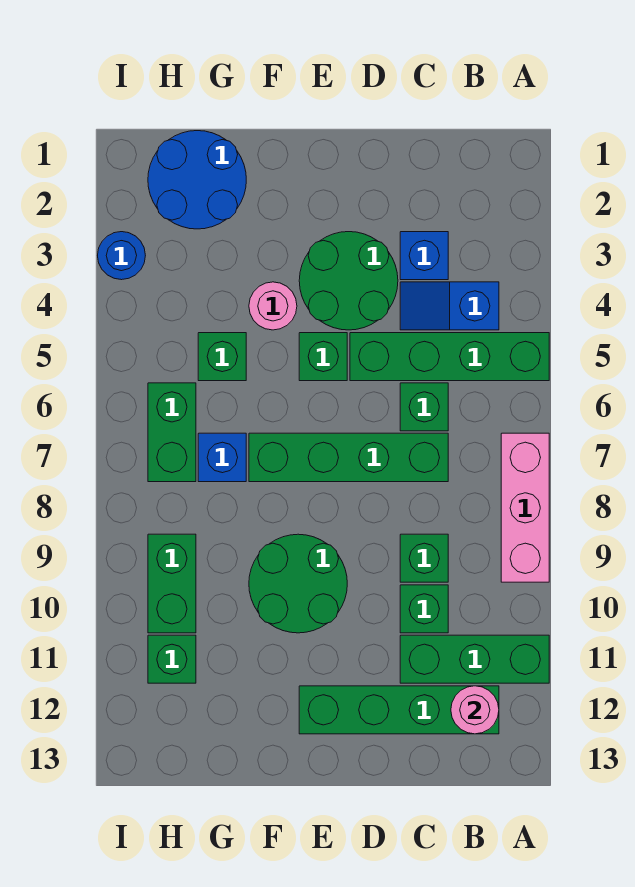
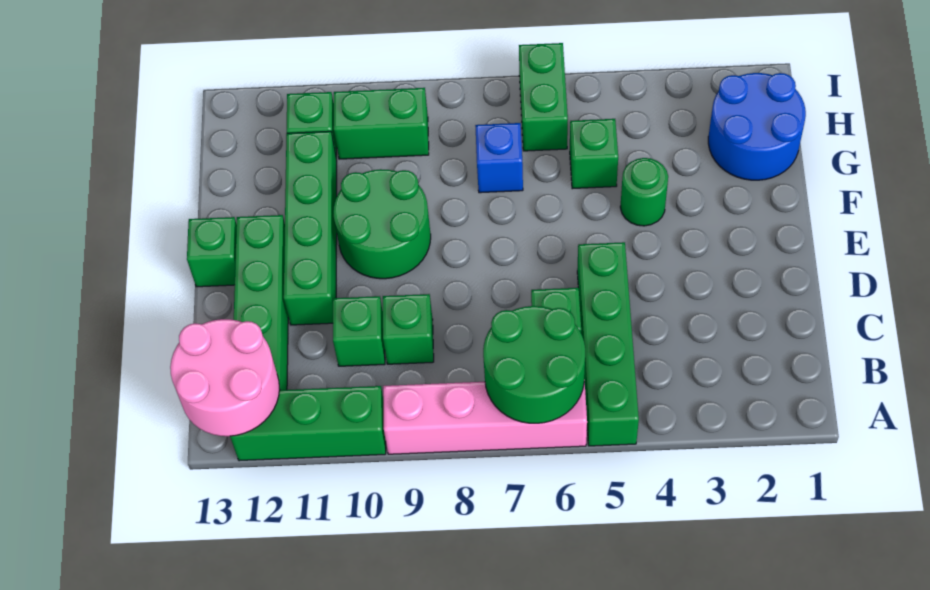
pink 1x3 brick [501,433,549,582] -> pink 1x4 brick [383,380,587,454]
green 1x3 brick [400,635,549,683] -> green 1x3 brick turned to [230,386,386,461]
blue 1x2 slope [400,282,499,330] -> none
pink 1x1 round brick [451,686,499,734] -> pink 2x2 round brick [170,319,280,436]
blue 1x1 brick [400,232,448,280] -> none
green 1x4 brick [249,433,448,482] -> green 1x4 brick moved to [284,131,337,325]
green 2x2 round brick [299,232,398,330] -> green 2x2 round brick moved to [483,306,585,423]
green 1x1 brick [299,333,347,381] -> green 1x1 brick moved to [187,217,237,287]
pink 1x1 round brick [249,282,297,330] -> green 1x1 round brick [620,158,668,226]
green 1x2 brick [148,383,196,482] -> green 1x2 brick turned to [519,43,568,151]
blue 1x1 round brick [98,232,145,280] -> none

